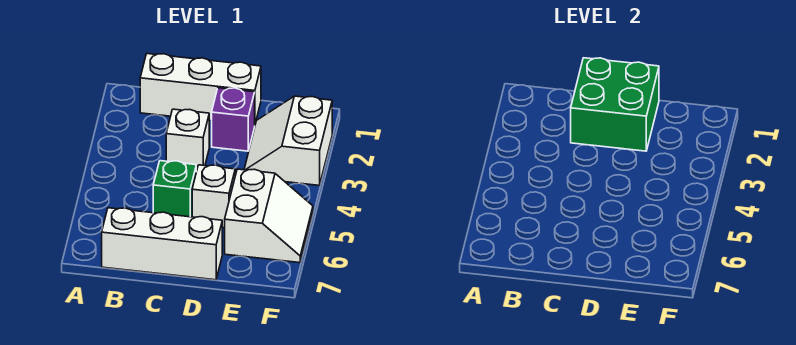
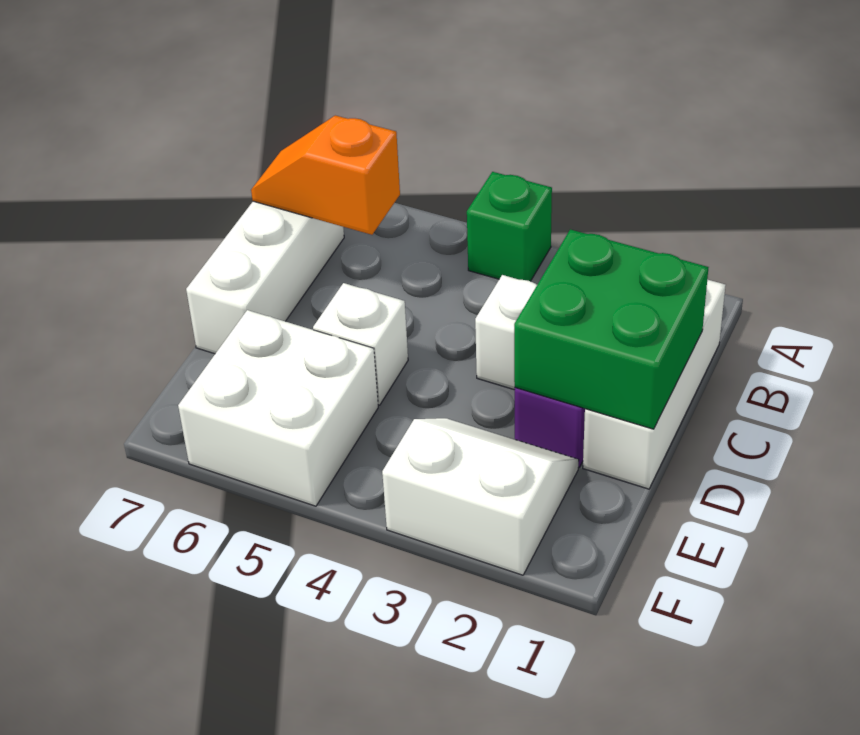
none -> orange 1x2 slope [251,115,400,235]
green 1x1 brick [153,161,196,217] -> green 1x1 brick moved to [467,172,552,281]
white 2x2 slope [225,169,313,263] -> white 2x2 brick [178,310,378,506]

